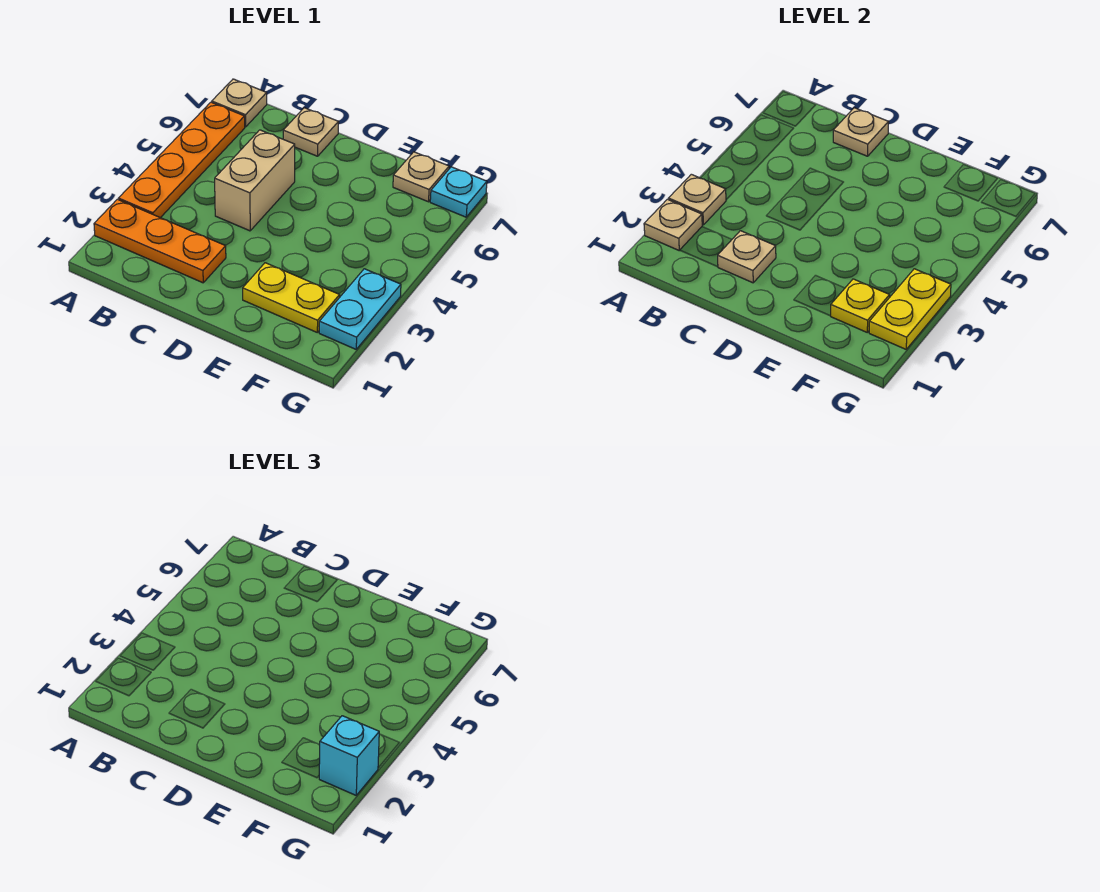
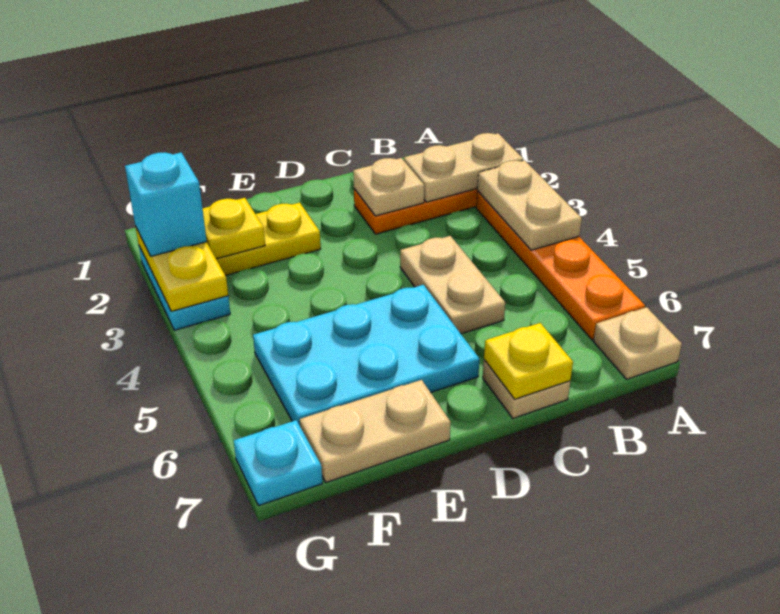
tan 1x1 plate [644,199,702,250] -> tan 1x2 plate [404,133,523,202]
tan 1x1 plate [668,174,726,225] -> tan 1x2 plate [477,160,582,250]
tan 1x2 brick [215,130,295,231] -> tan 1x2 plate [400,236,505,334]
tan 1x1 plate [833,108,889,156] -> yellow 1x1 plate [484,323,573,399]
none -> cyan 2x3 plate [253,285,480,425]
tan 1x1 plate [393,152,449,202] -> tan 1x2 plate [300,380,451,482]

